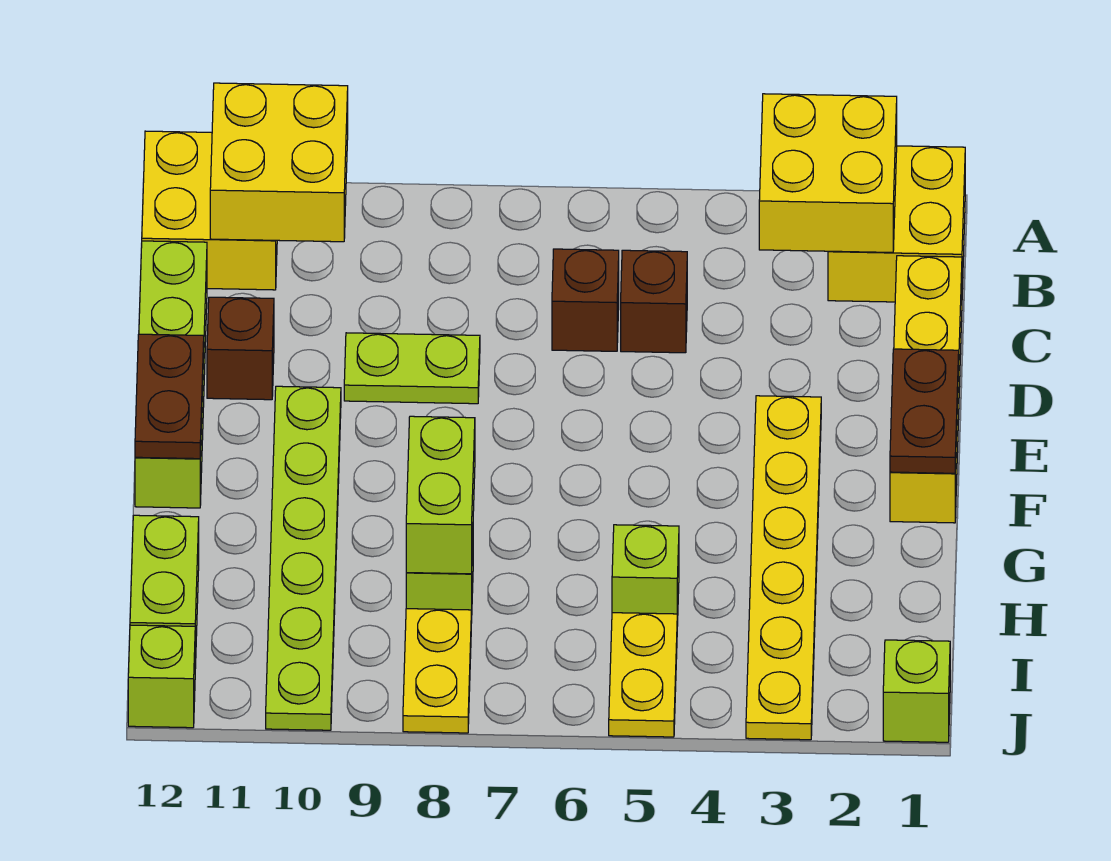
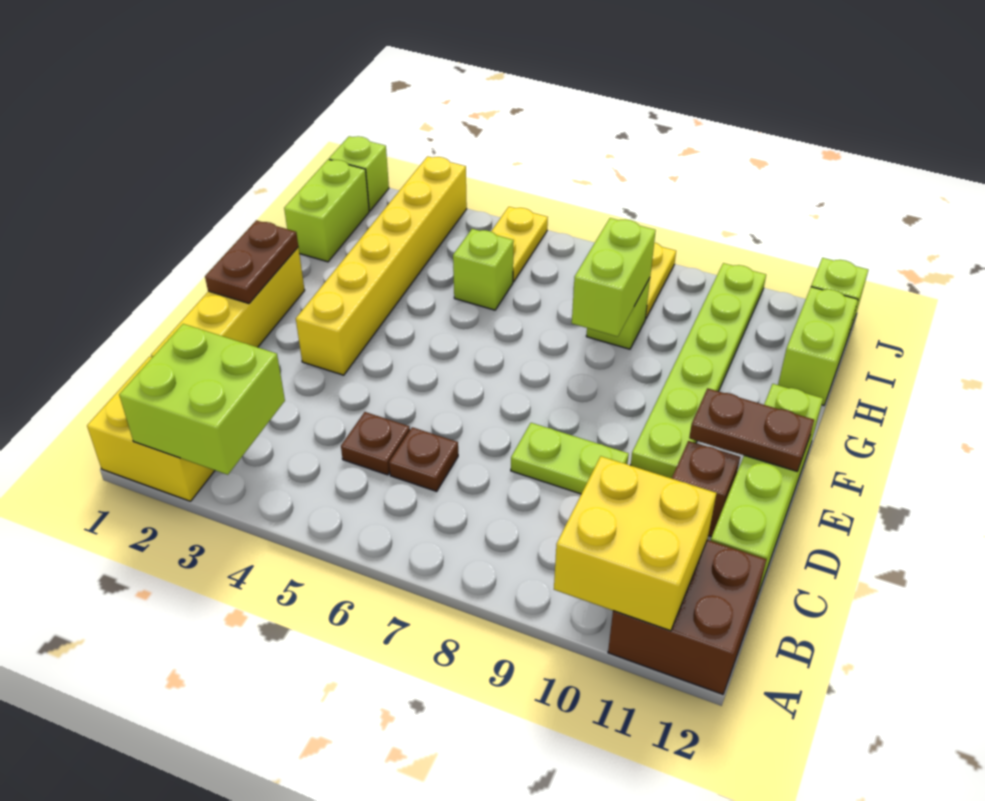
yellow 2x2 brick [759,94,897,252] -> lime 2x2 brick [119,324,285,475]
yellow 2x2 brick [142,131,277,290] -> brown 2x2 brick [608,540,767,694]
brown 1x1 brick [621,250,687,353] -> brown 1x1 plate [341,412,410,475]
brown 1x1 brick [552,249,619,351] -> brown 1x1 plate [389,427,458,491]
yellow 1x6 plate [746,396,821,740] -> yellow 1x6 brick [296,156,467,375]
brown 1x2 plate [135,334,204,459] -> brown 1x2 plate turned to [689,388,814,471]
none -> lime 1x2 brick [284,159,369,262]

